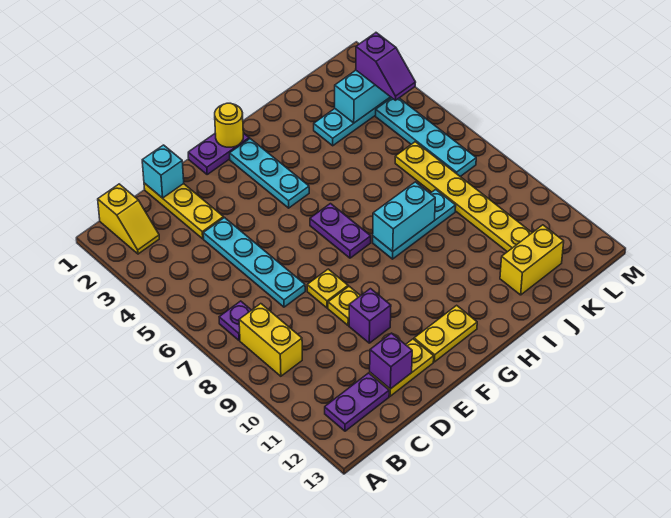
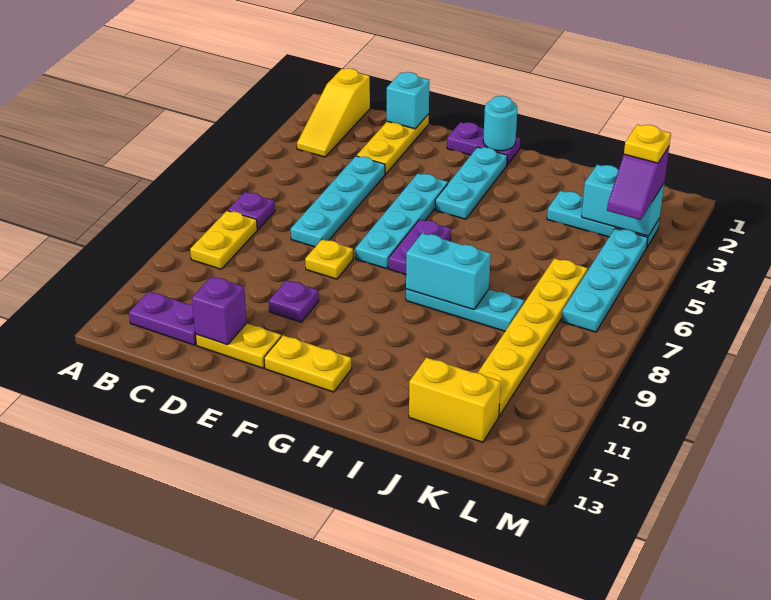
yellow 1x2 slope [98,184,159,254] -> yellow 1x3 slope [297,68,370,157]
yellow 1x2 brick [239,304,302,376] -> yellow 1x2 plate [190,211,257,269]
yellow 1x1 plate [328,286,360,326] -> yellow 1x1 plate moved to [624,124,671,163]
purple 1x1 brick [349,289,391,343] -> purple 1x1 plate [269,280,319,322]
none -> cyan 1x4 plate [355,173,448,269]
yellow 1x1 round brick [215,103,243,147] -> cyan 1x1 round brick [483,96,518,151]

